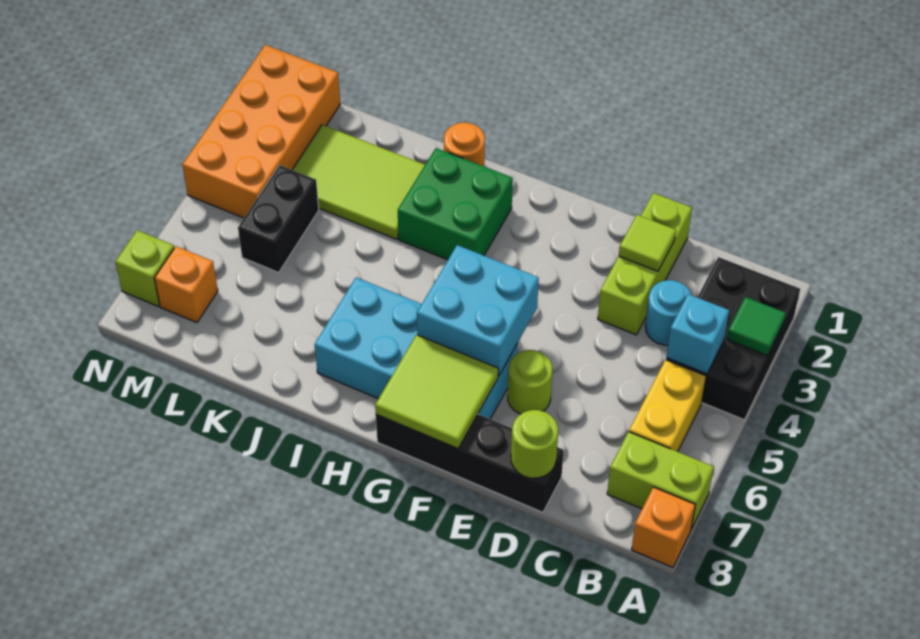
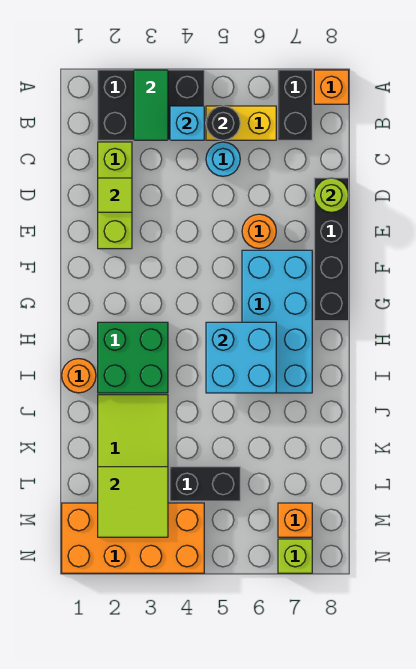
green 1x1 tile [727,297,786,356] -> green 1x2 tile [134,70,168,140]
lime 1x2 brick [607,432,714,529] -> black 1x2 brick [278,70,312,140]
none -> black 1x1 round brick [206,106,240,140]
cyan 1x1 round brick [645,280,692,345] -> cyan 1x1 round brick moved to [206,142,240,176]
lime 1x3 brick [598,193,692,335] -> lime 1x3 brick turned to [98,142,132,249]
lime 1x1 round brick [508,350,552,414] -> orange 1x1 round brick [242,214,276,249]
cyan 2x2 brick [417,245,539,376] -> cyan 2x2 brick moved to [206,322,276,393]
lime 2x2 tile [375,335,498,449] -> lime 2x2 tile moved to [98,467,168,537]

